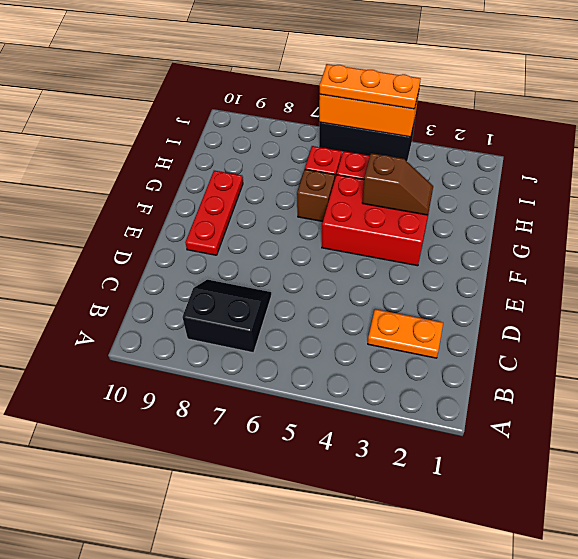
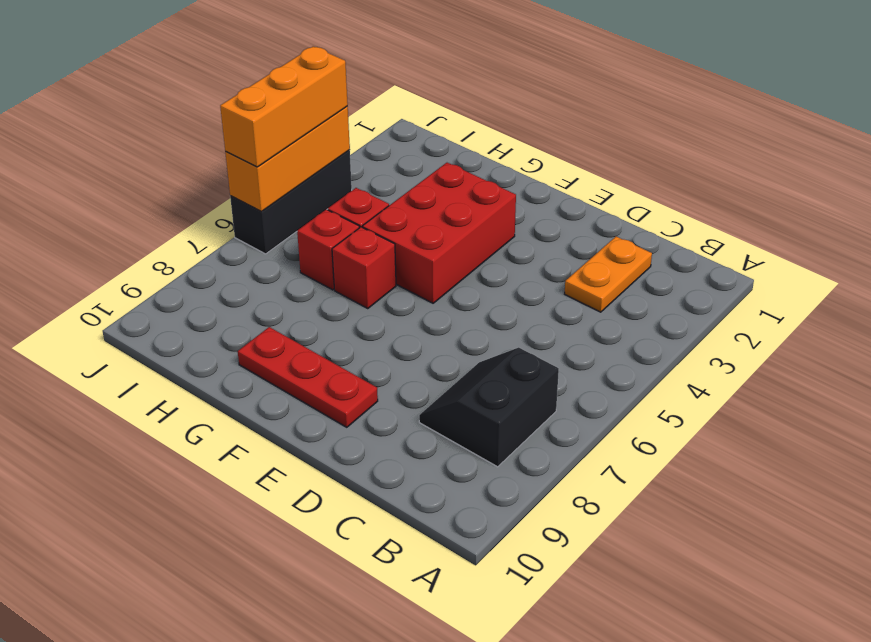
brown 1x2 slope [362,153,433,215] -> none
brown 1x1 brick [297,169,335,222] -> red 1x1 brick [332,227,396,309]
orange 1x3 plate [320,64,421,109] -> orange 1x3 brick [220,46,348,167]

